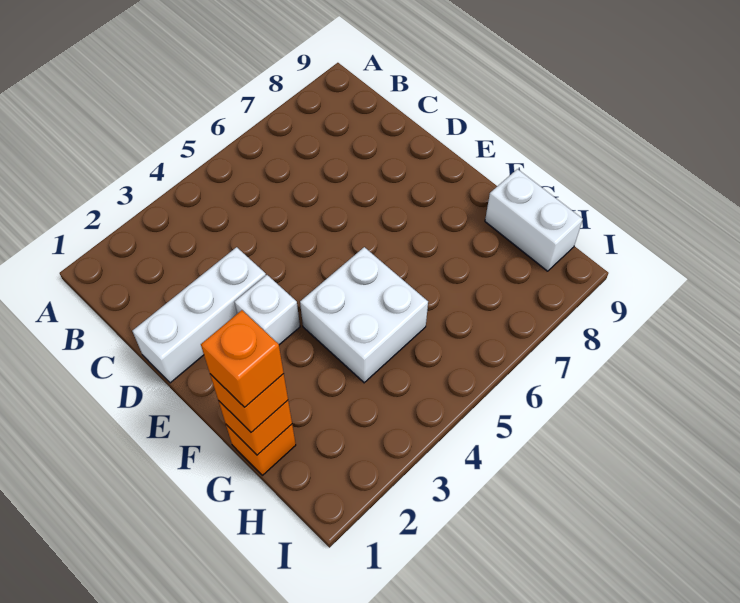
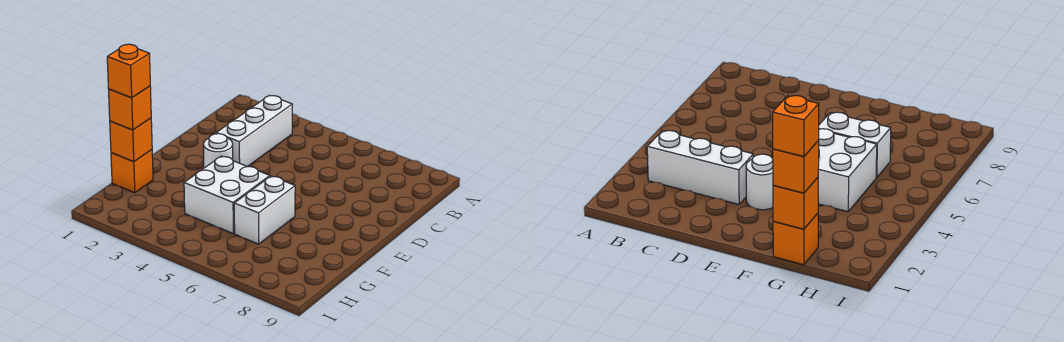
white 1x3 brick [132,247,266,383] -> white 1x3 brick turned to [216,95,292,167]
white 1x1 brick [234,275,300,345] -> white 1x1 round brick [203,134,233,168]
white 1x2 brick [485,169,583,271] -> white 1x2 brick moved to [234,176,295,244]

